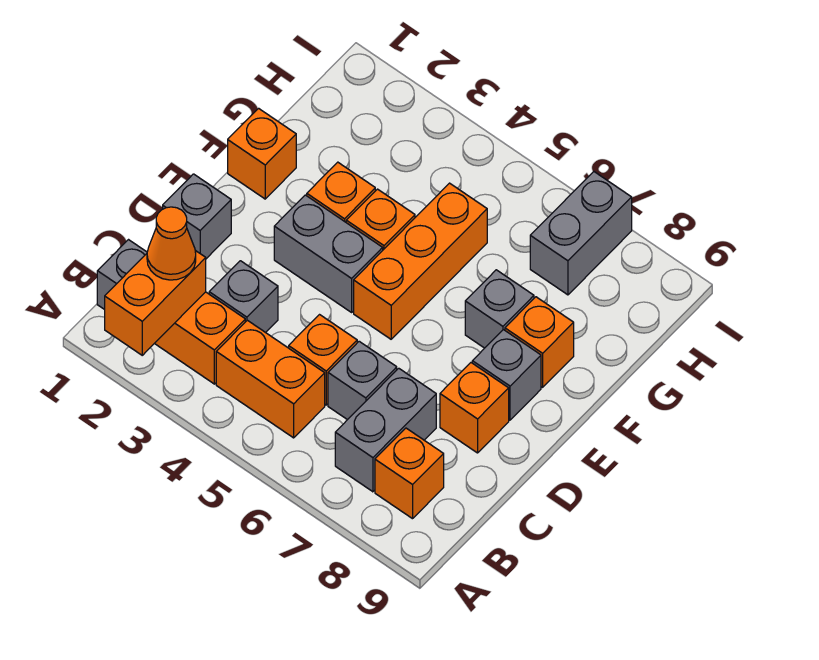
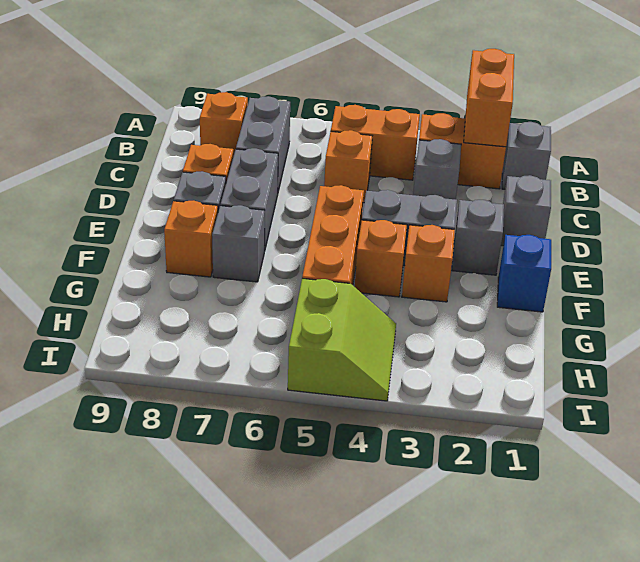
orange 1x1 cone [147,207,196,280] -> none
grey 1x1 brick [328,341,397,420] -> grey 1x1 brick moved to [452,200,504,275]
orange 1x1 brick [228,108,296,199] -> blue 1x1 brick [497,235,551,312]
none -> lime 2x2 slope [288,278,396,401]
grey 1x2 brick [530,172,632,295] -> grey 1x2 brick moved to [220,148,278,251]

